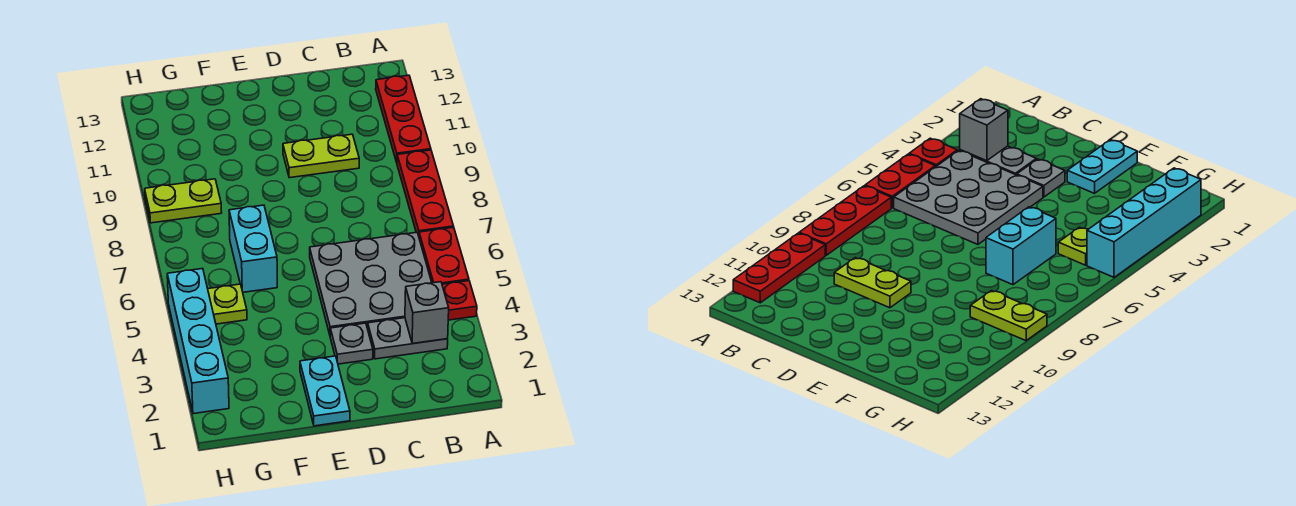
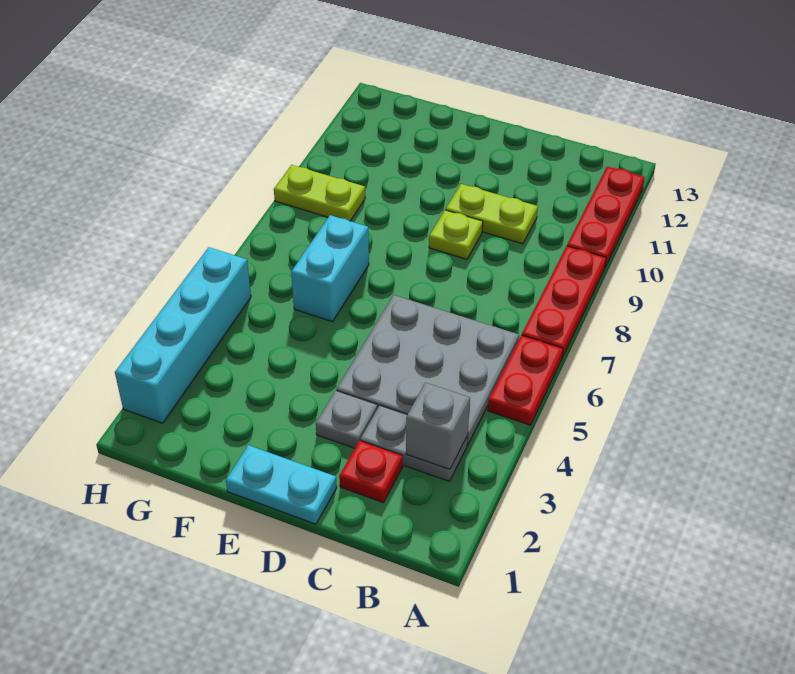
red 1x1 plate [442,281,477,320] -> red 1x1 plate moved to [339,441,403,503]
cyan 1x2 plate [300,356,350,426] -> cyan 1x2 plate turned to [226,445,337,524]
lime 1x1 plate [208,284,247,324] -> lime 1x1 plate moved to [429,210,483,259]

